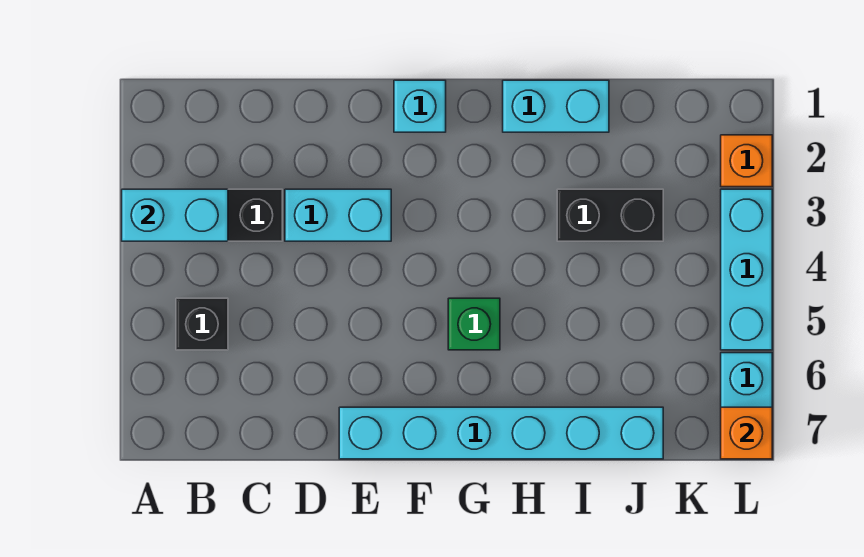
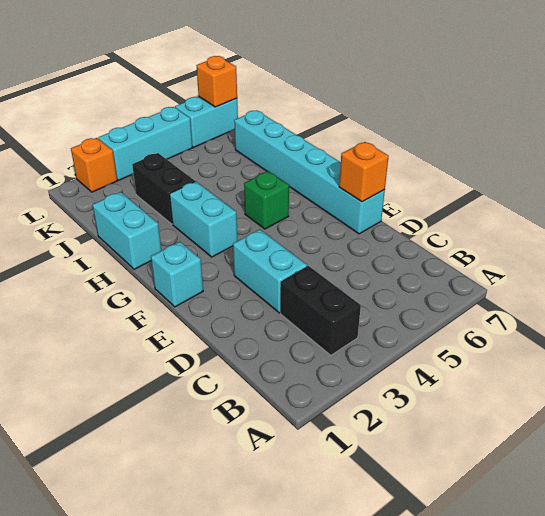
cyan 1x2 brick [122,189,228,241] -> cyan 1x2 brick moved to [170,181,237,257]
black 1x1 brick [176,298,228,350] -> none
none -> orange 1x1 brick [339,142,389,202]

